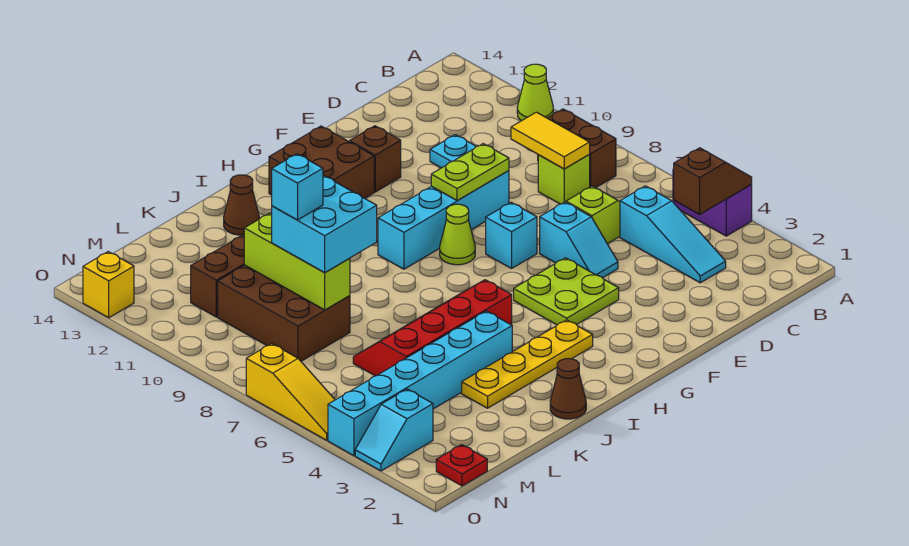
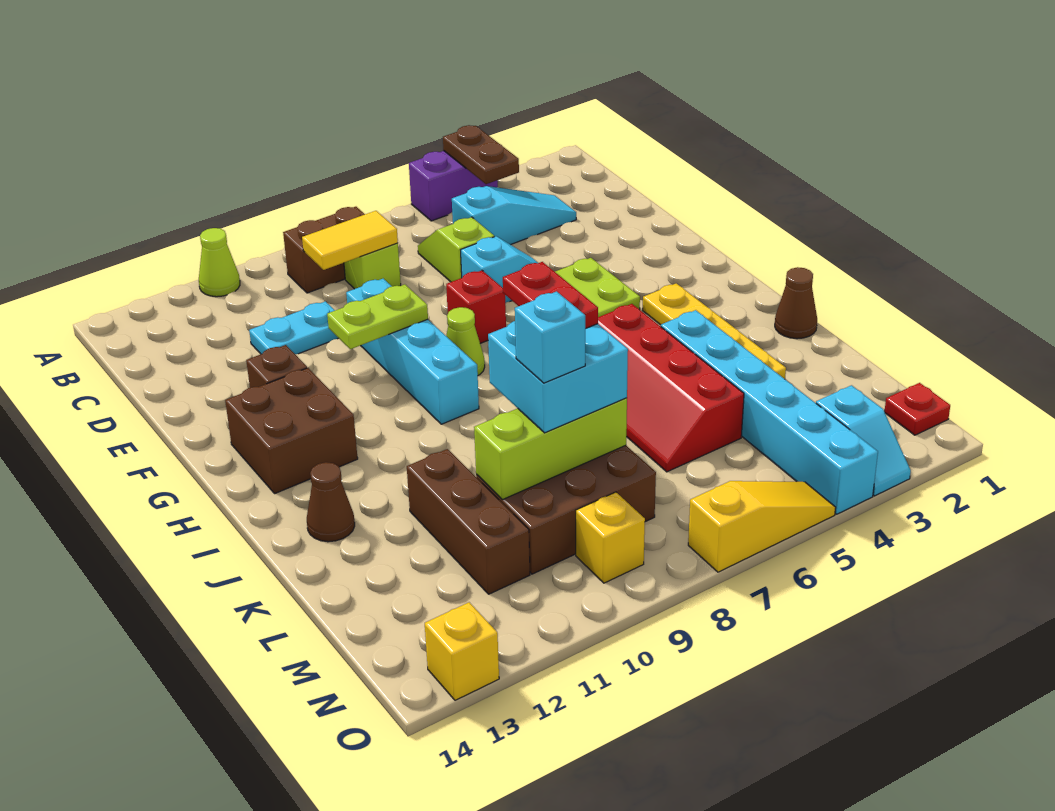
brown 1x2 slope [673,148,752,214] -> brown 1x2 plate [443,125,519,184]
lime 1x2 plate [431,144,509,201] -> lime 1x2 plate turned to [327,284,428,349]
cyan 1x1 brick [486,203,537,268] -> red 1x1 brick [446,270,506,343]
none -> red 1x2 plate [503,262,598,329]
none -> yellow 1x1 brick [576,492,645,583]

